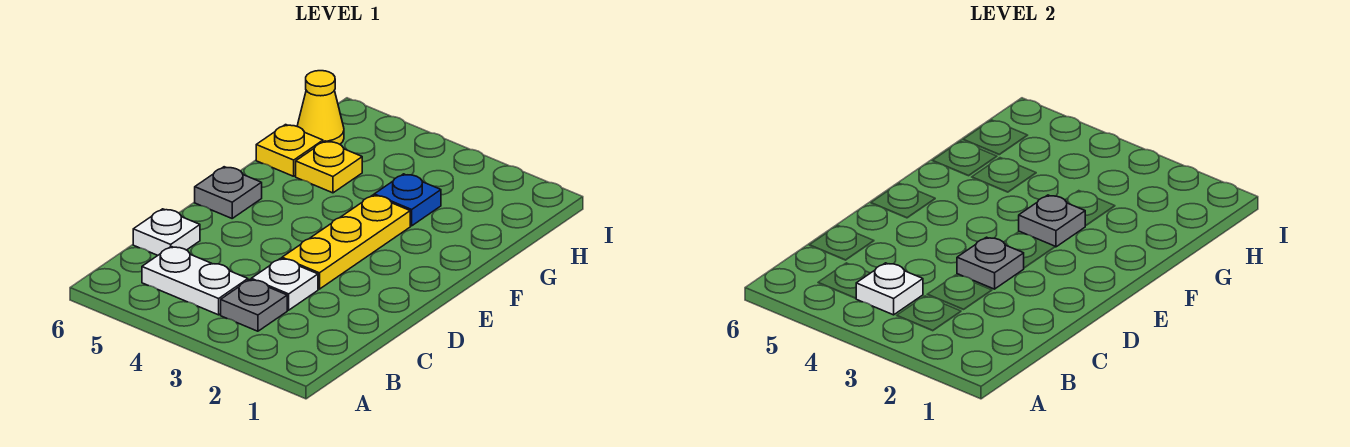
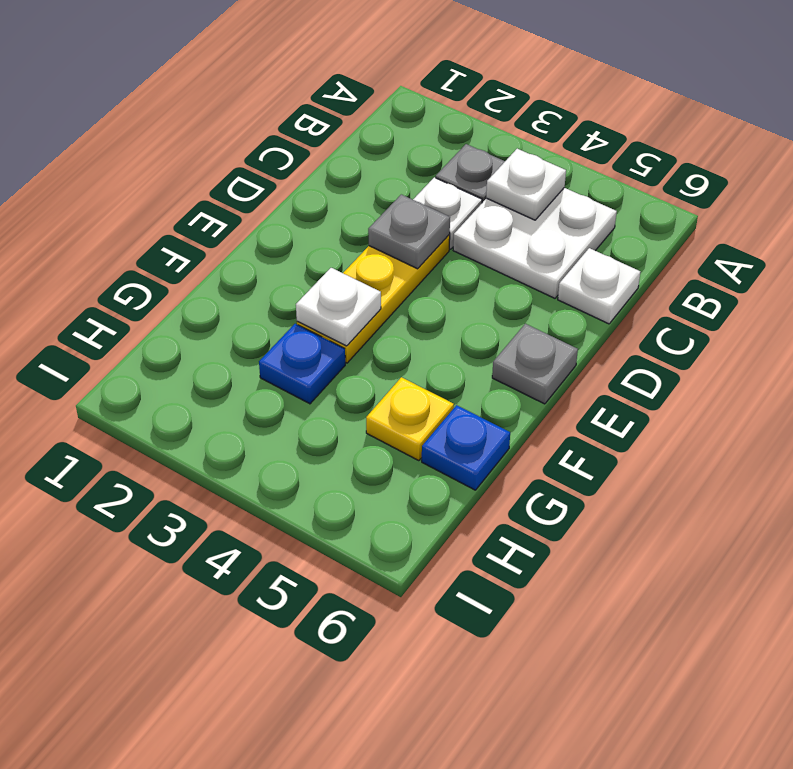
white 1x2 plate [142,247,248,315] -> white 2x2 plate [453,188,617,298]
grey 1x1 plate [1019,195,1085,247] -> white 1x1 plate [296,268,381,346]
yellow 1x1 plate [256,125,323,176] -> blue 1x1 plate [422,405,510,490]
yellow 1x1 cone [297,71,344,144] -> none

